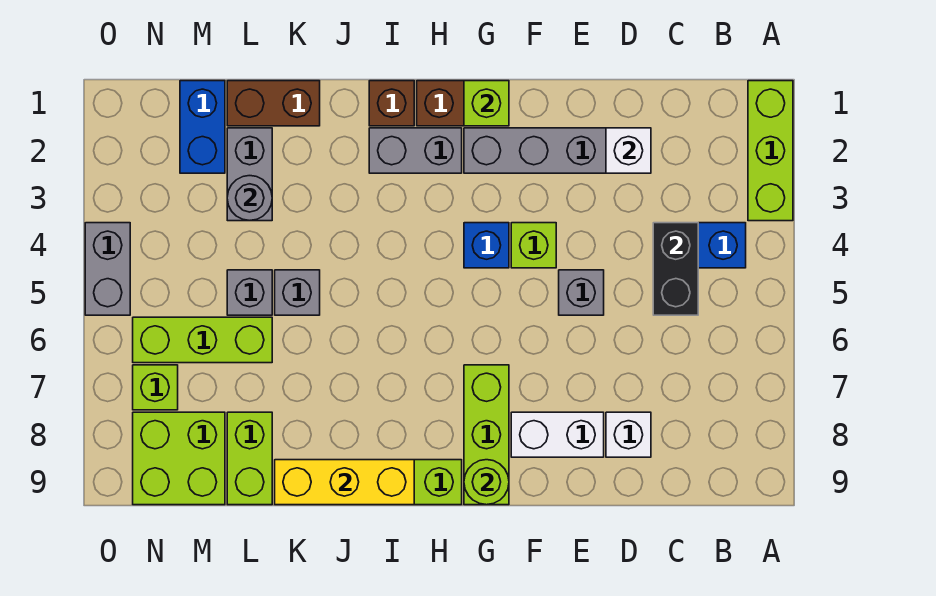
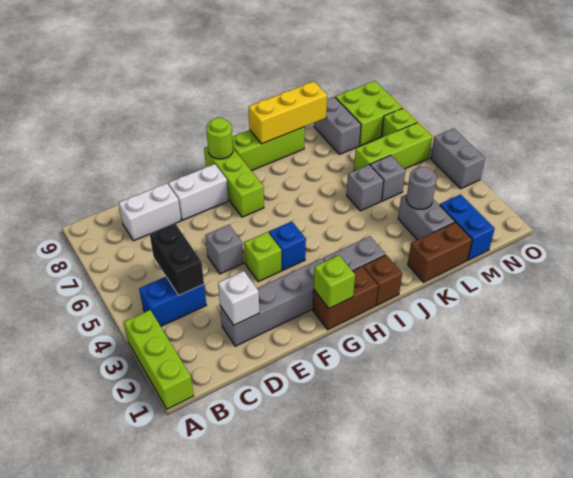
white 1x1 brick [606,412,651,457] -> white 1x2 brick [119,183,181,241]
lime 1x2 brick [227,412,272,505] -> grey 1x2 brick [314,97,361,154]

